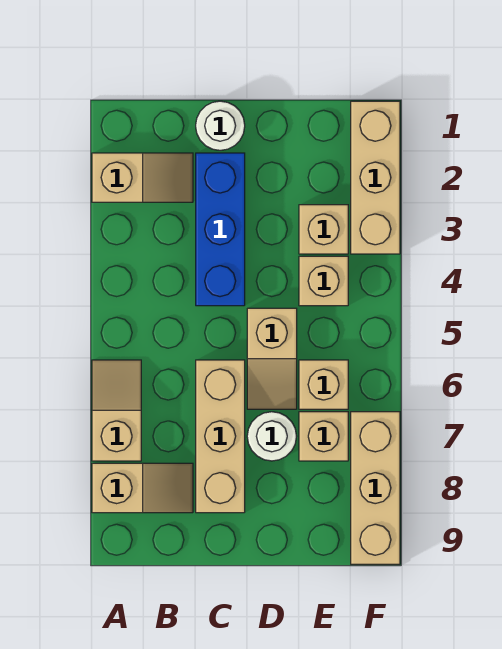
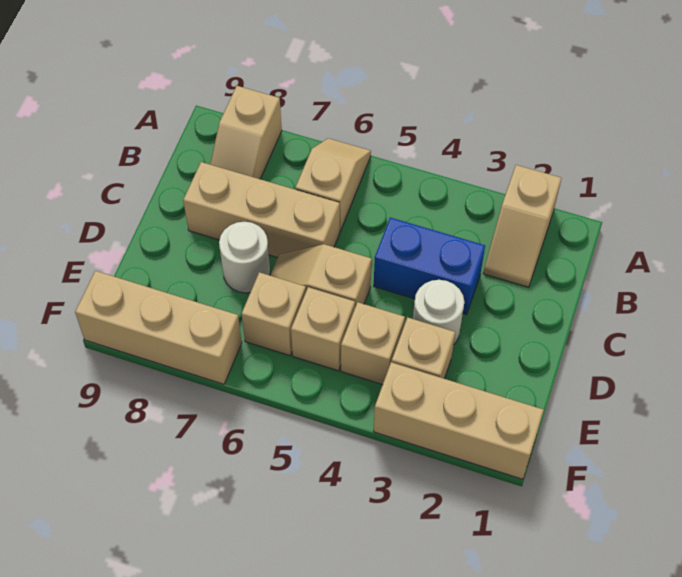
tan 1x2 slope [92,360,141,461] -> tan 1x2 slope turned to [295,138,371,231]
white 1x1 round brick [196,101,245,150] -> white 1x1 round brick moved to [413,280,464,344]
blue 1x3 brick [196,153,245,306] -> blue 1x2 brick [374,218,485,315]
tan 1x1 brick [299,412,348,461] -> tan 1x1 brick moved to [291,287,355,371]

